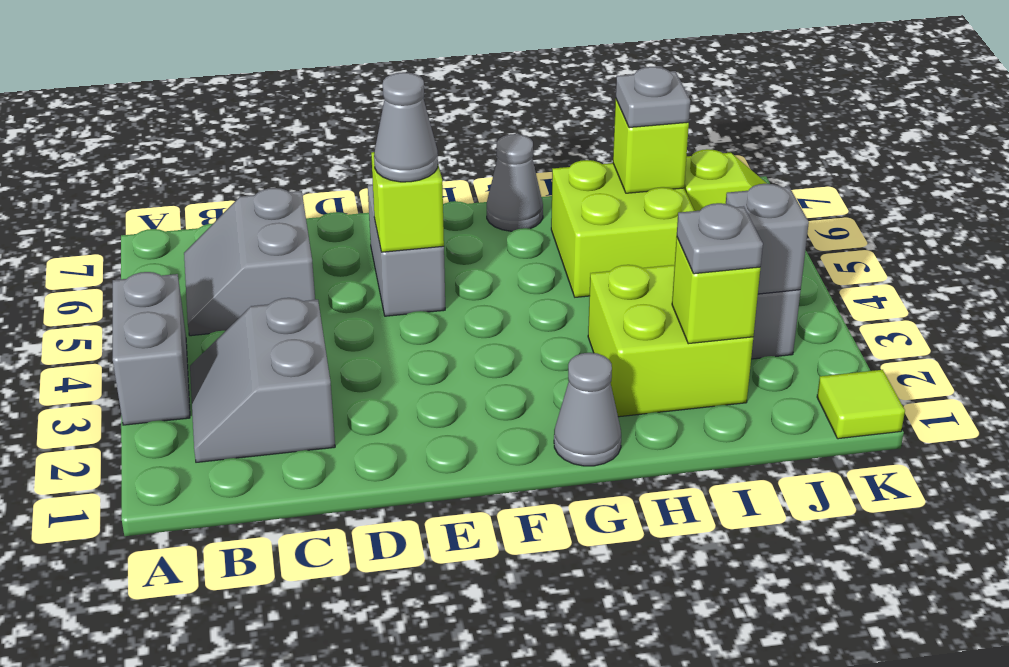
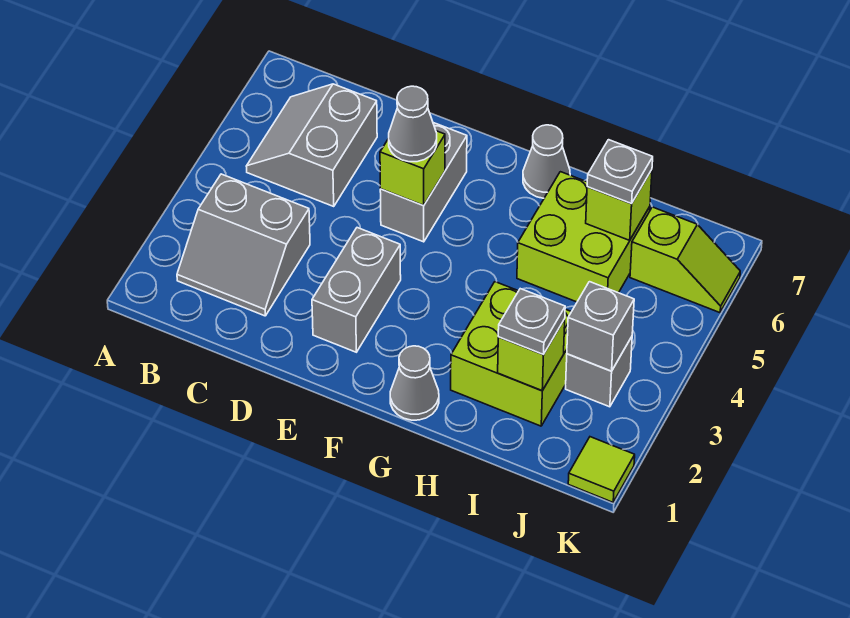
grey 1x2 brick [113,272,190,425] -> grey 1x2 brick moved to [312,228,401,352]
grey 2x2 slope [190,298,335,462] -> grey 2x2 slope turned to [177,174,310,316]

